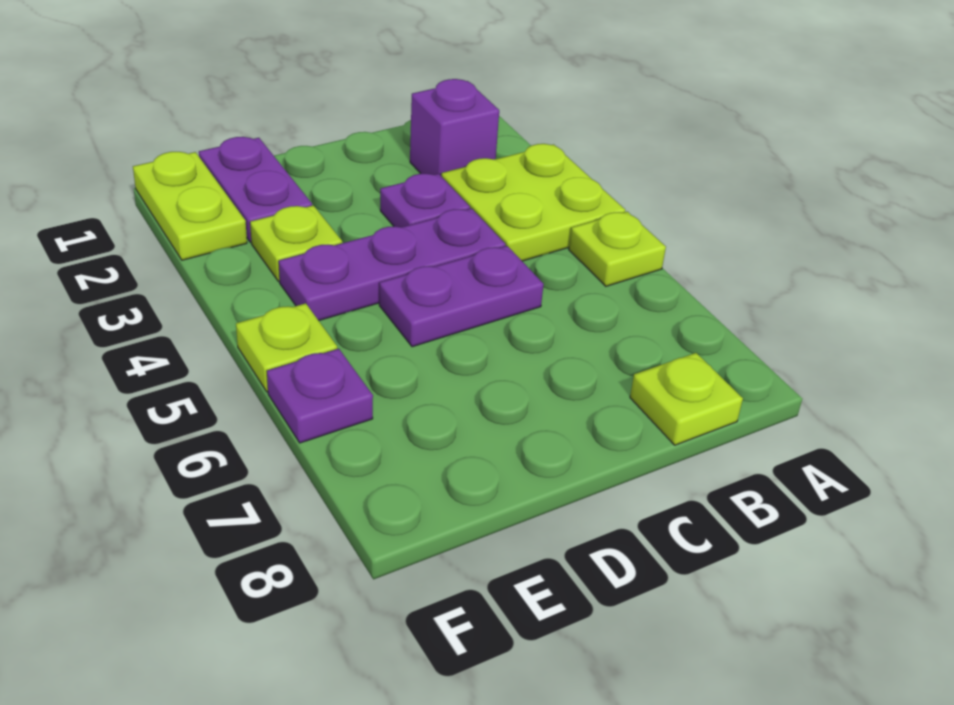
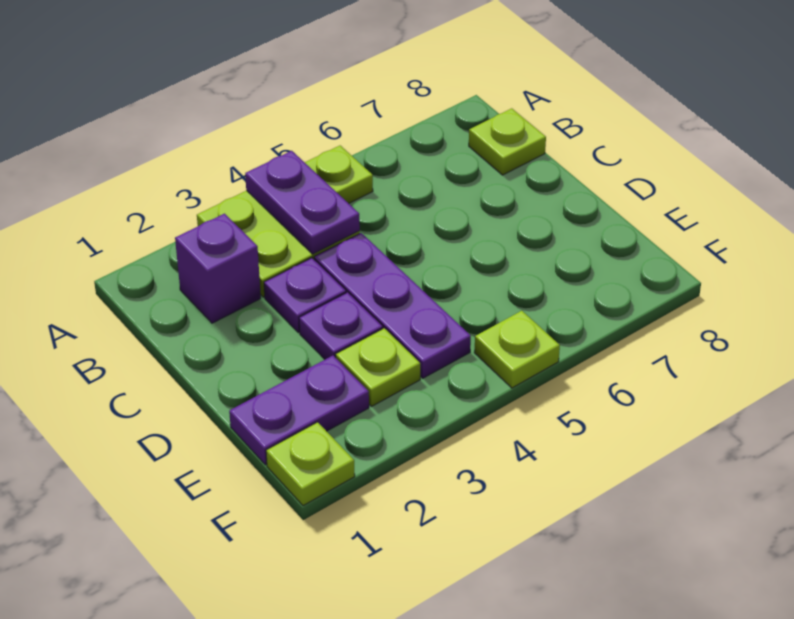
purple 1x2 plate [379,246,544,347] -> purple 1x2 plate moved to [245,151,360,254]
lime 1x2 plate [133,152,247,260] -> lime 1x1 plate [266,422,355,506]
purple 1x1 plate [267,349,373,443] -> purple 1x1 plate moved to [299,293,383,359]

